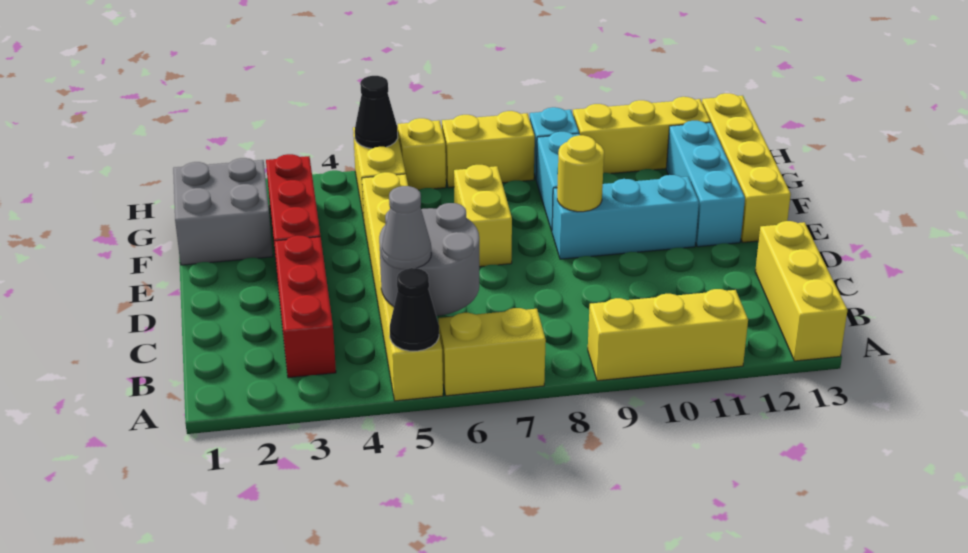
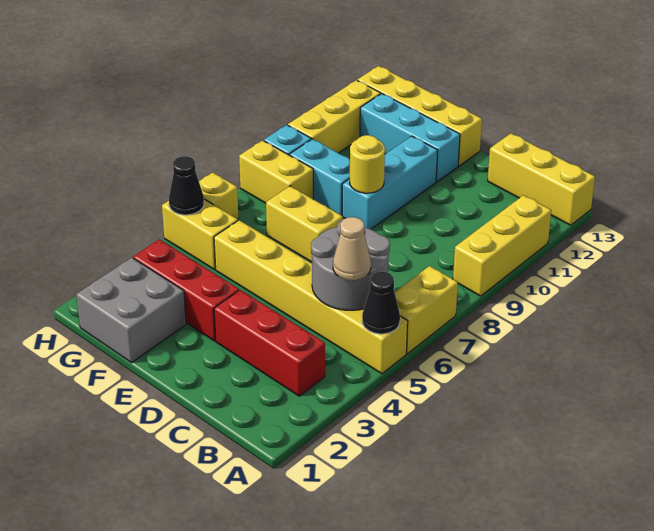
grey 1x1 cone [382,186,431,269] -> tan 1x1 cone [333,217,371,280]
yellow 1x2 brick [442,111,535,188] -> yellow 1x2 brick turned to [239,140,313,203]

